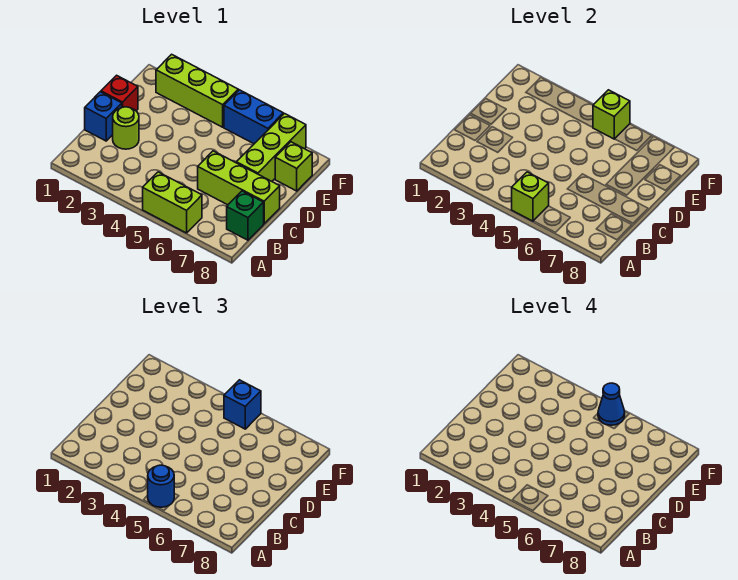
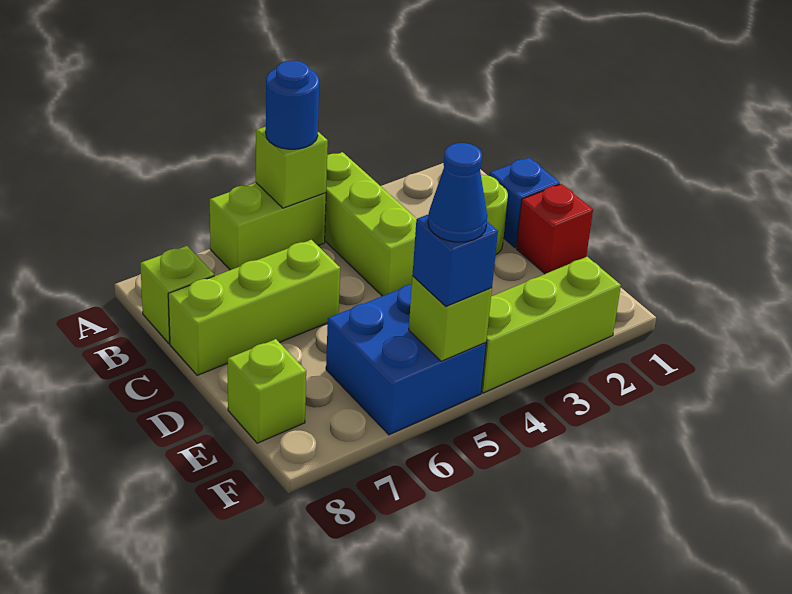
green 1x1 brick [227,191,264,240] -> lime 1x1 brick [140,246,214,343]
lime 1x3 brick [236,114,306,181] -> lime 1x3 brick moved to [325,152,416,296]
blue 1x2 brick [224,90,283,144] -> blue 2x2 brick [326,285,486,435]

